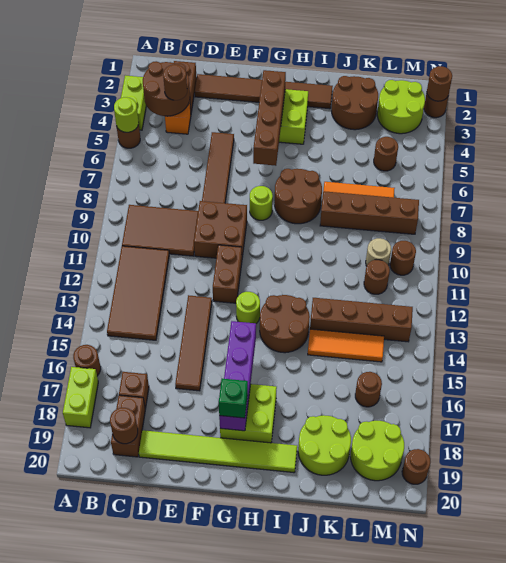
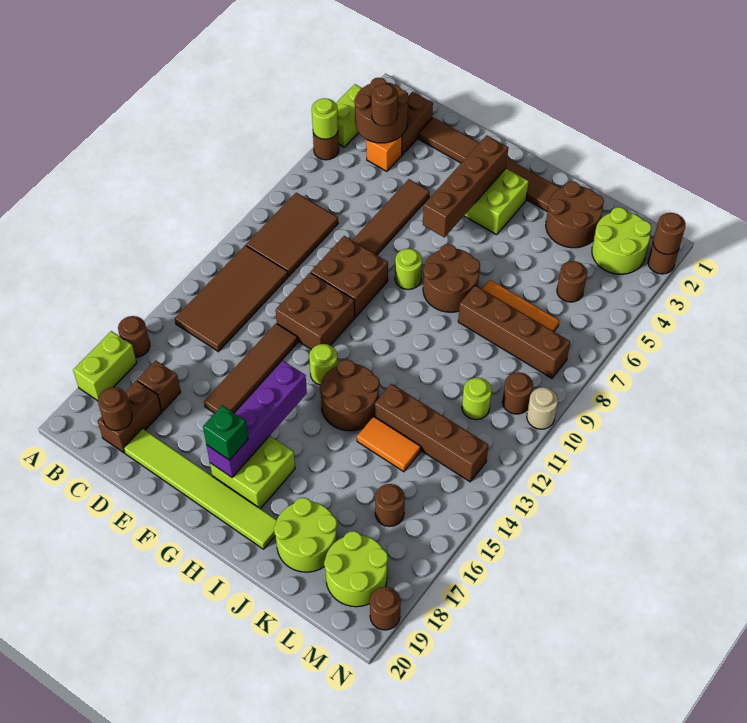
brown 2x3 tile [122,205,198,256] -> brown 2x3 tile turned to [246,193,338,276]
brown 1x2 brick [213,245,242,303] -> brown 2x2 brick [276,273,355,350]
orange 1x3 tile [308,329,384,362] -> orange 1x2 tile [357,417,421,472]
tan 1x1 round brick [366,238,391,266] -> tan 1x1 round brick moved to [527,387,558,429]
brown 1x1 round brick [364,260,390,294] -> lime 1x1 round brick [462,378,492,420]

